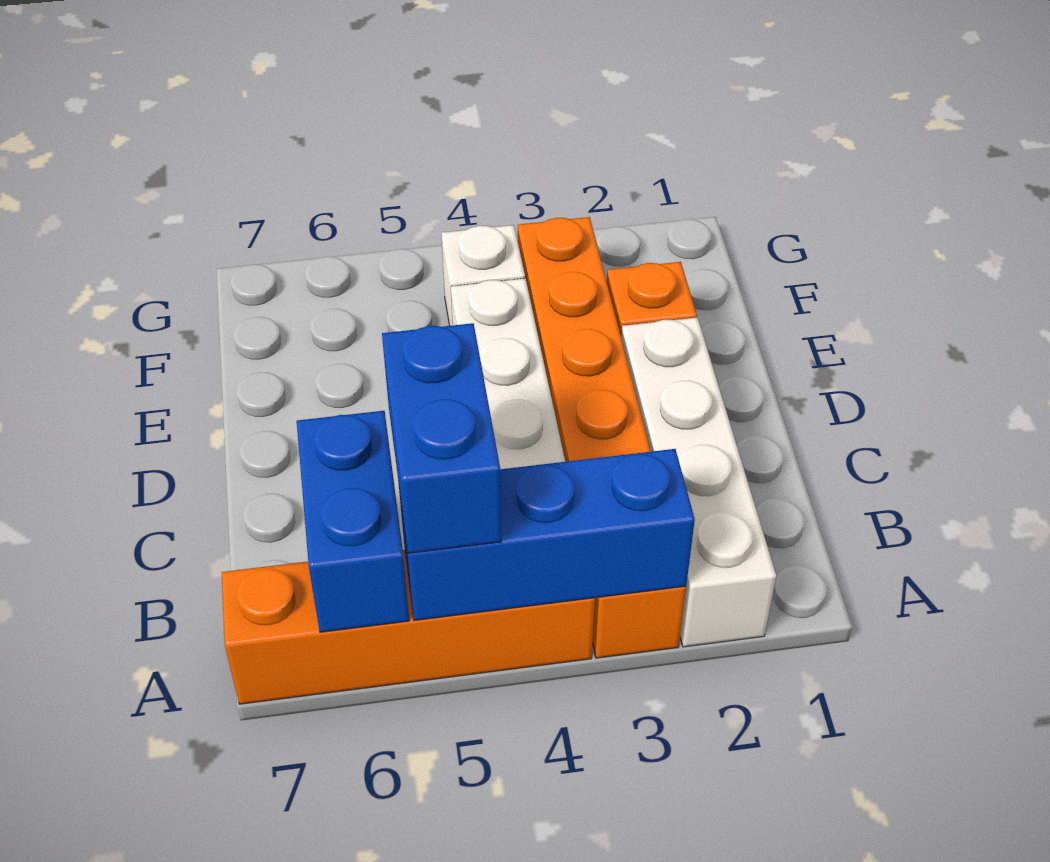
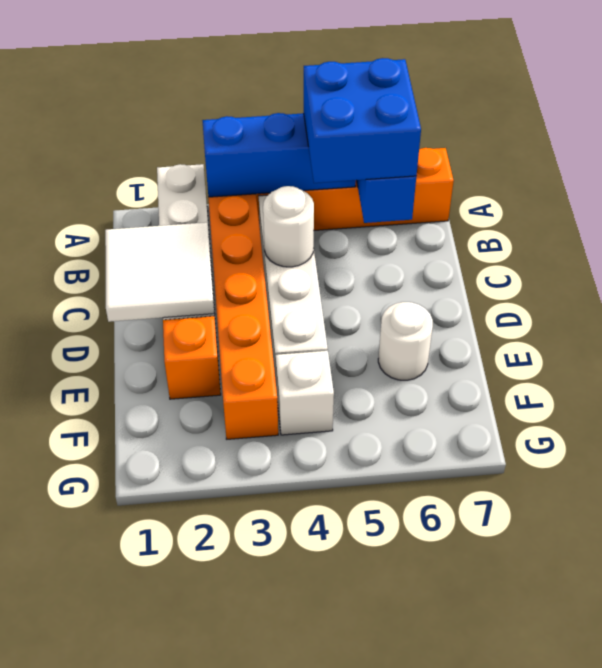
blue 1x2 brick [382,323,502,553] -> blue 2x2 brick [304,58,421,183]
none -> white 2x2 tile [105,222,214,322]
none -> white 1x1 round brick [263,186,314,267]
none -> white 1x1 round brick [378,302,433,380]

